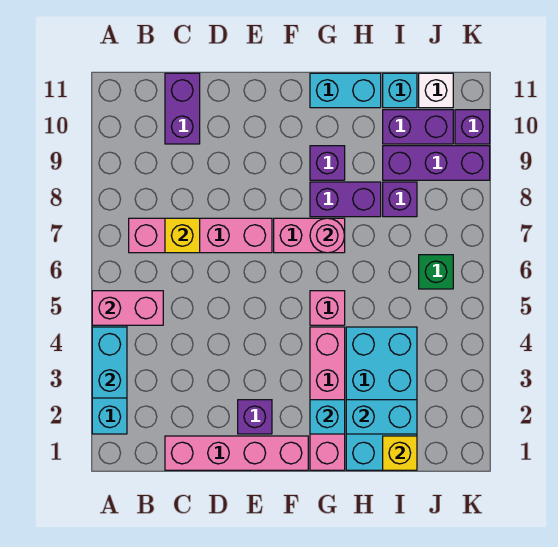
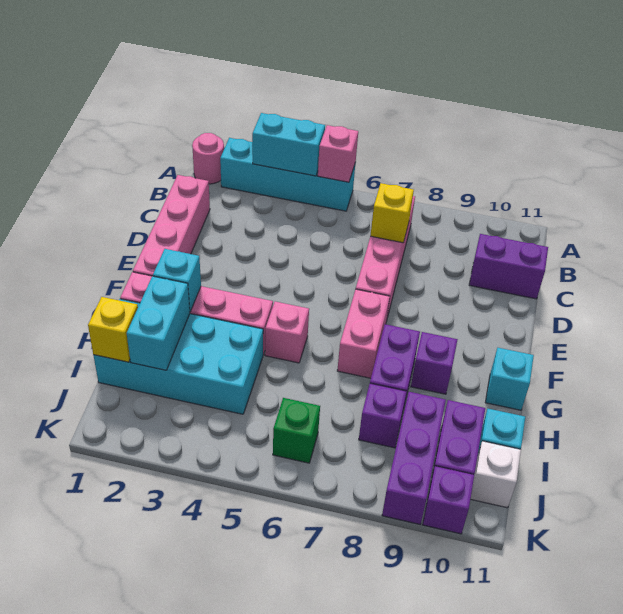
pink 1x2 brick [92,291,163,325] -> pink 1x1 brick [318,125,358,182]
purple 1x1 brick [238,400,272,434] -> none
pink 1x1 round brick [310,218,345,253] -> pink 1x1 round brick moved to [192,133,224,184]
cyan 1x2 brick [310,73,381,108] -> cyan 1x1 brick [485,348,534,410]

